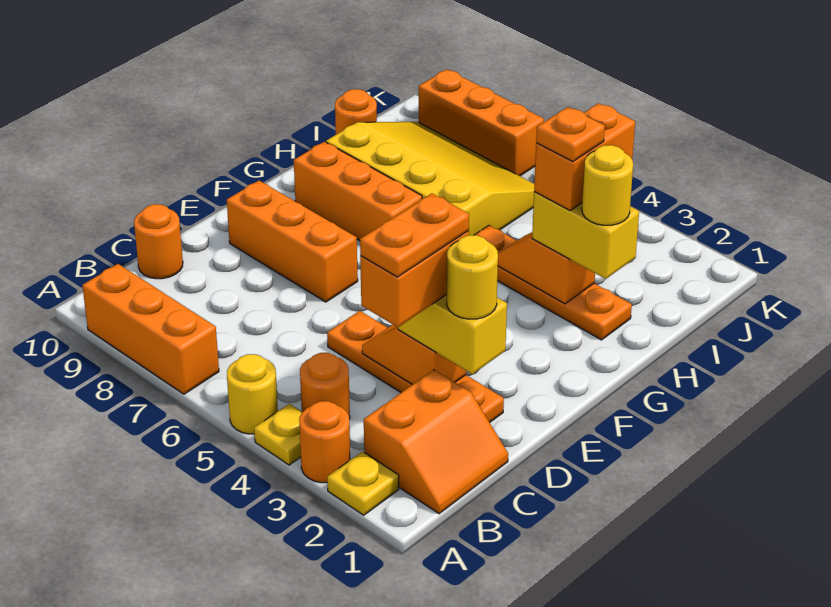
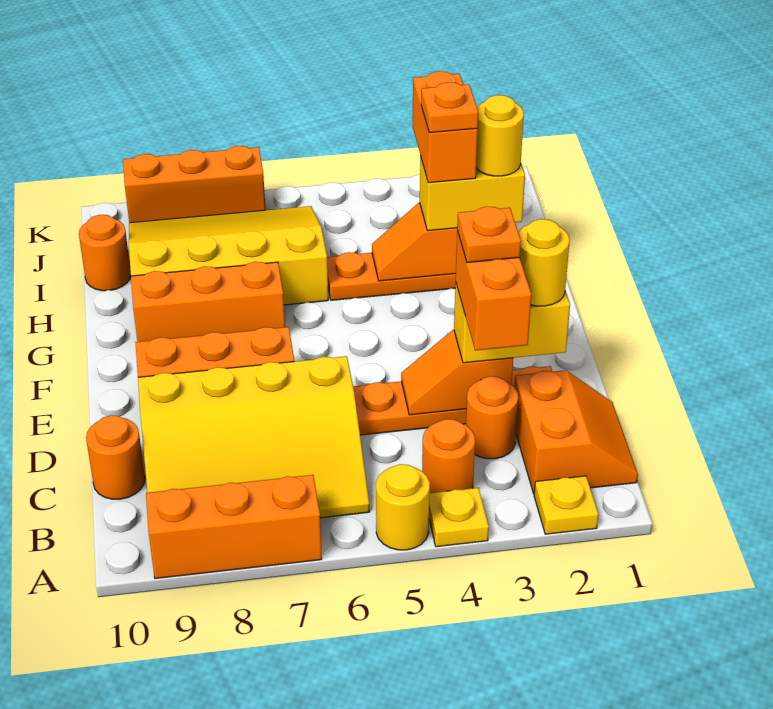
orange 1x1 round brick [299,401,350,483] -> orange 1x1 round brick moved to [466,376,518,459]
none -> yellow 3x4 slope [138,356,370,518]
orange 1x2 plate [360,193,469,277] -> orange 1x1 plate [457,207,521,262]

